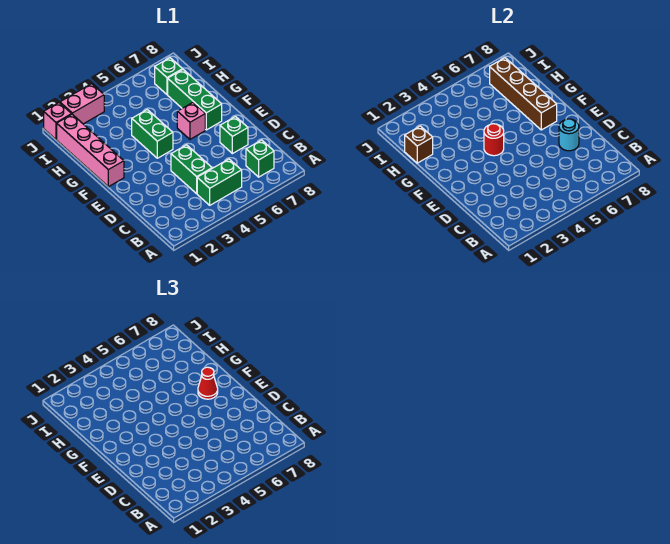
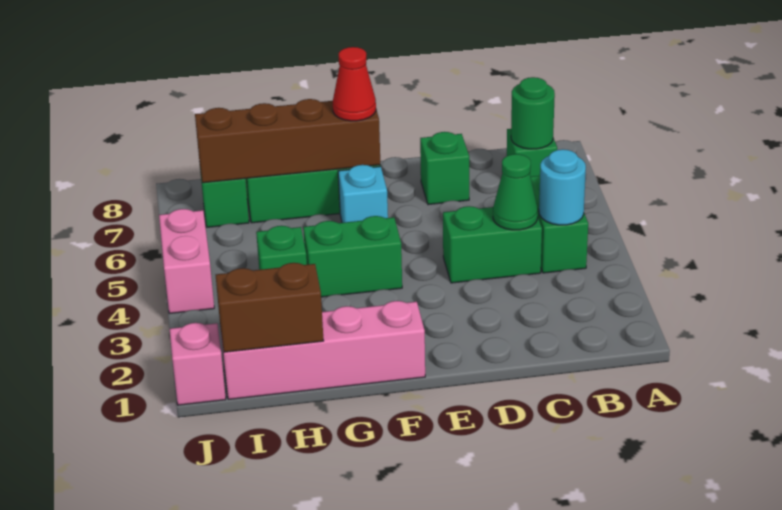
none -> green 1x1 round brick [511,77,555,149]
none -> green 1x1 cone [493,154,538,230]
cyan 1x1 round brick [559,119,579,151] -> cyan 1x1 round brick moved to [539,149,586,225]
red 1x1 round brick [484,124,504,156] -> none
pink 1x1 brick [177,103,205,139] -> cyan 1x1 brick [338,165,388,223]
brown 1x1 brick [405,126,433,163] -> brown 1x2 brick [216,263,324,352]
none -> green 1x1 brick [256,226,307,270]
pink 1x2 brick [60,84,104,124] -> pink 1x2 brick moved to [159,209,214,314]

